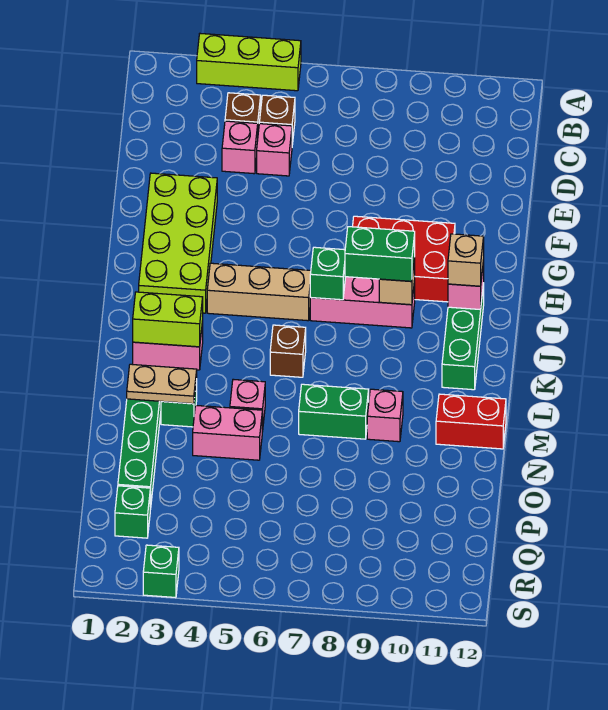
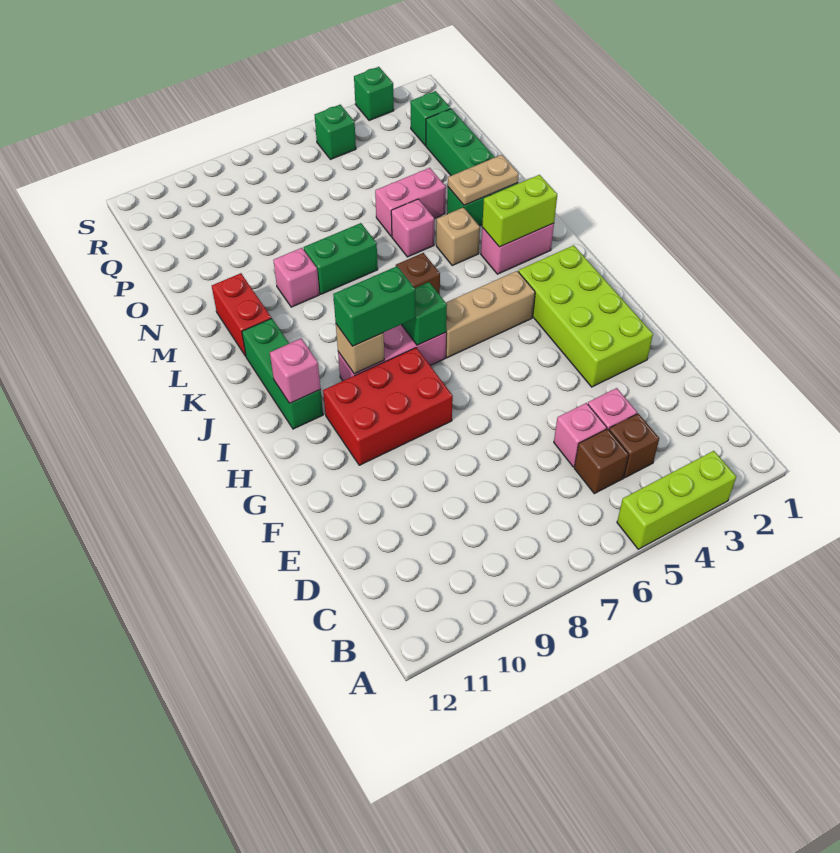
tan 1x1 brick [448,234,484,286] -> tan 1x1 brick moved to [436,207,480,265]
red 1x2 brick [436,394,506,449] -> red 1x2 brick turned to [212,273,271,356]
none -> green 1x1 brick [315,105,356,159]

